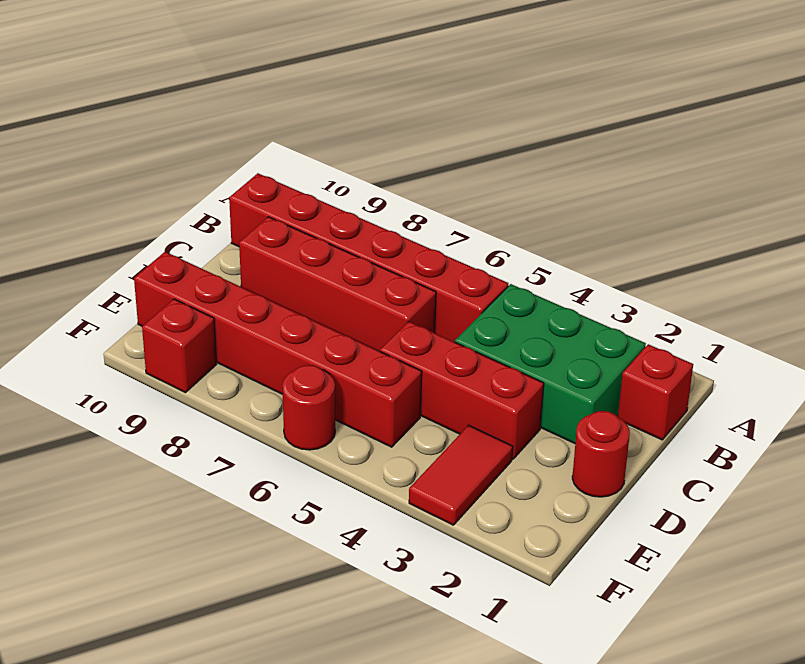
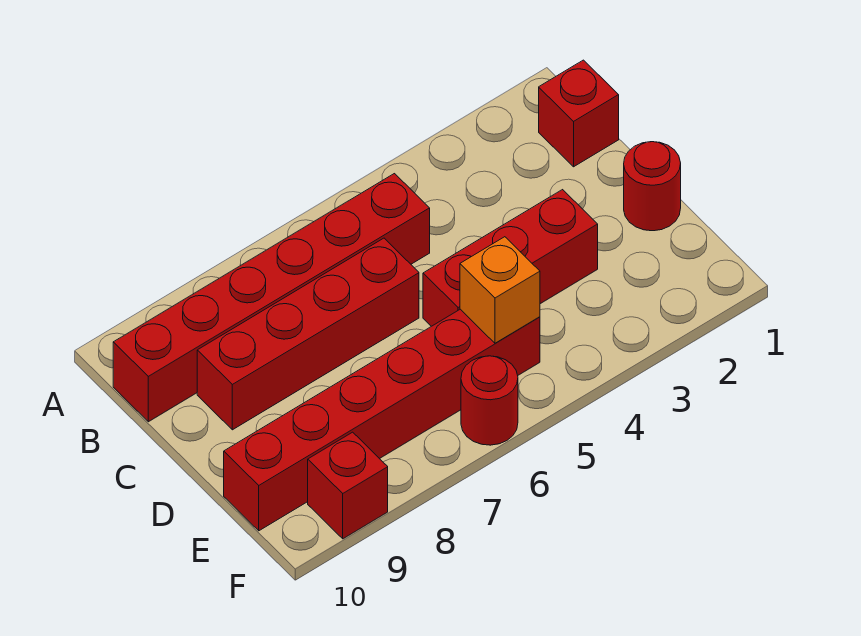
green 2x3 brick [455,284,646,443] -> none
red 1x2 tile [409,425,513,525] -> none
none -> orange 1x1 brick [460,237,540,343]

